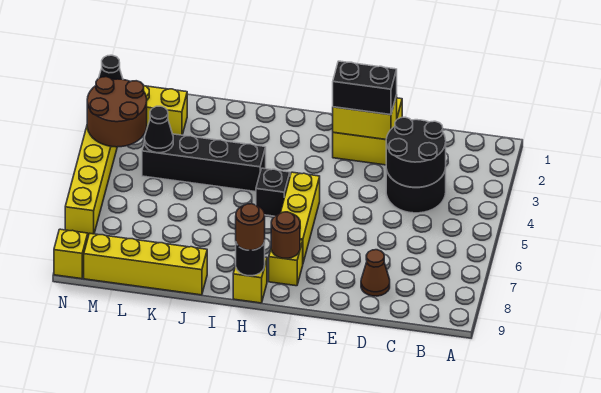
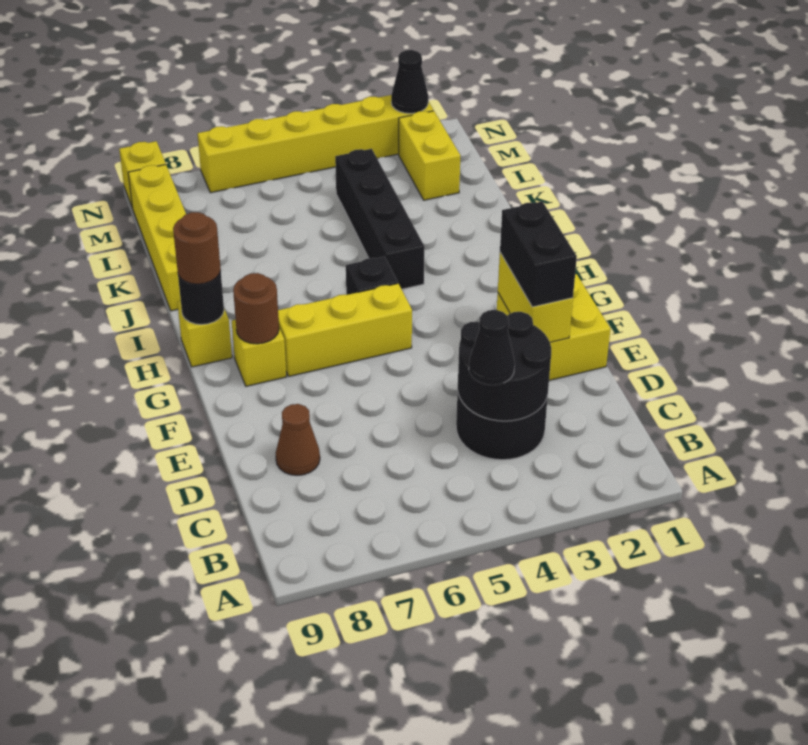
black 1x1 cone [145,106,173,153] -> black 1x1 cone moved to [469,310,515,385]
brown 2x2 round brick [87,77,147,147] -> none

